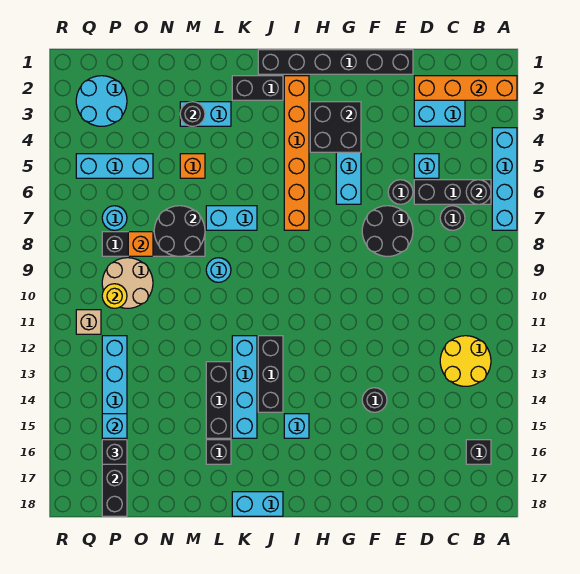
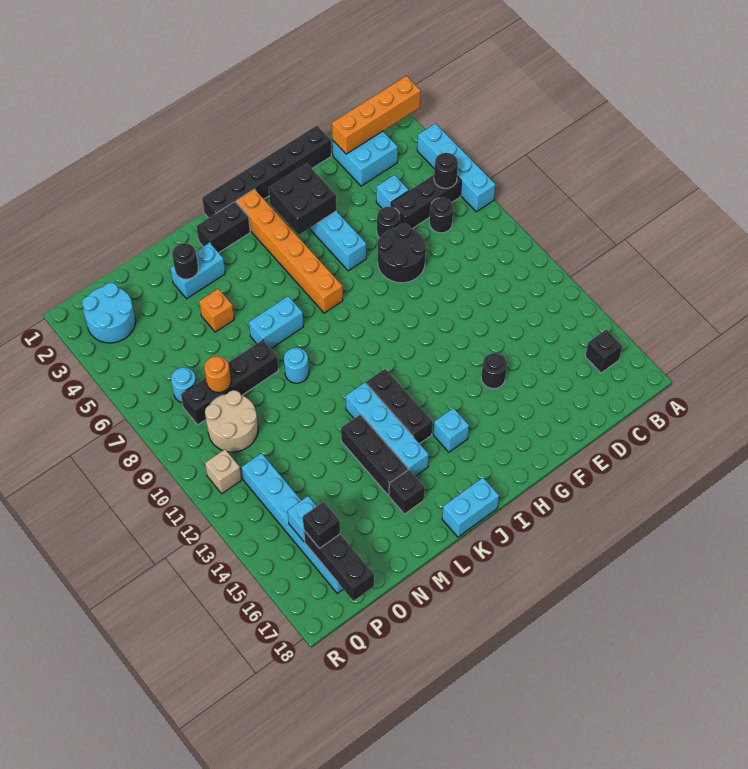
yellow 2x2 round brick [440,336,491,386] -> none
black 2x2 round brick [154,206,205,256] -> none
cyan 1x3 brick [76,154,153,178] -> none
orange 1x1 brick [128,232,153,256] -> orange 1x1 round brick [204,356,231,392]
yellow 1x1 round brick [102,284,127,308] -> none

